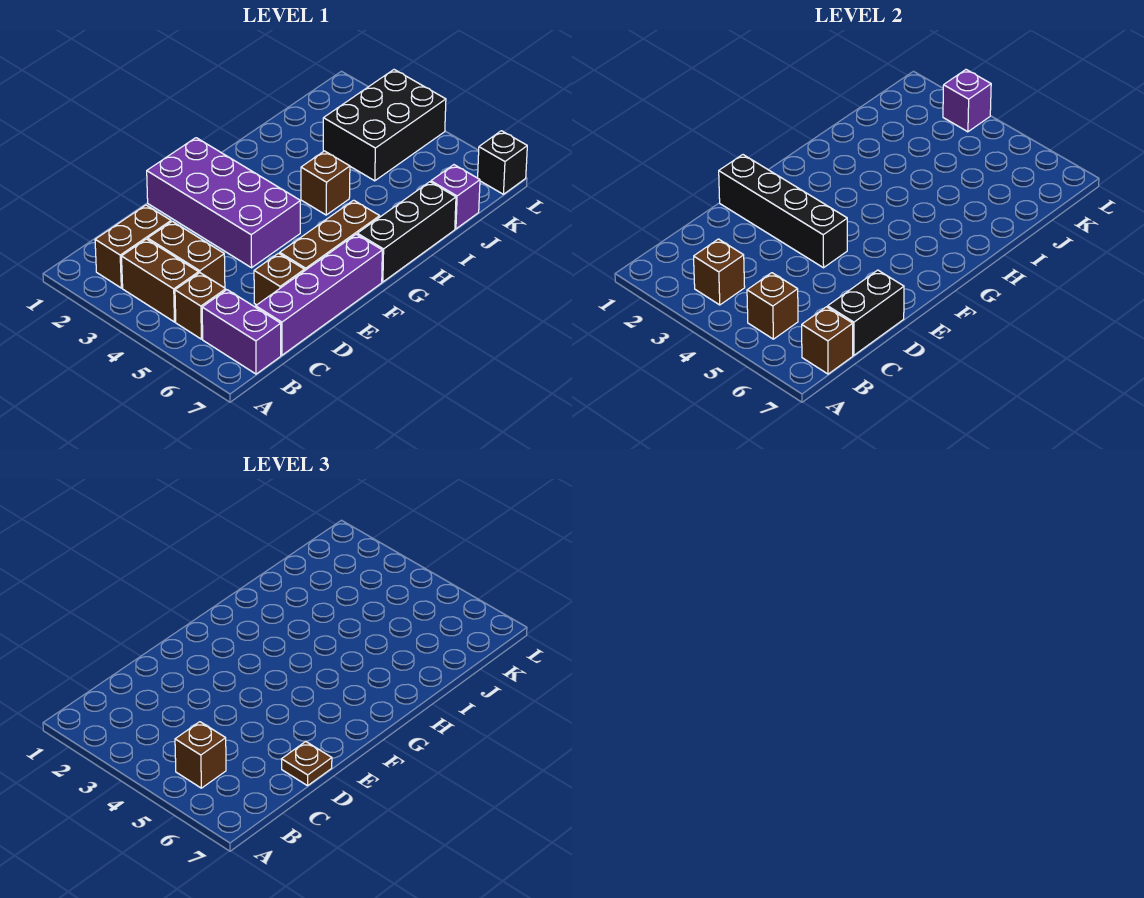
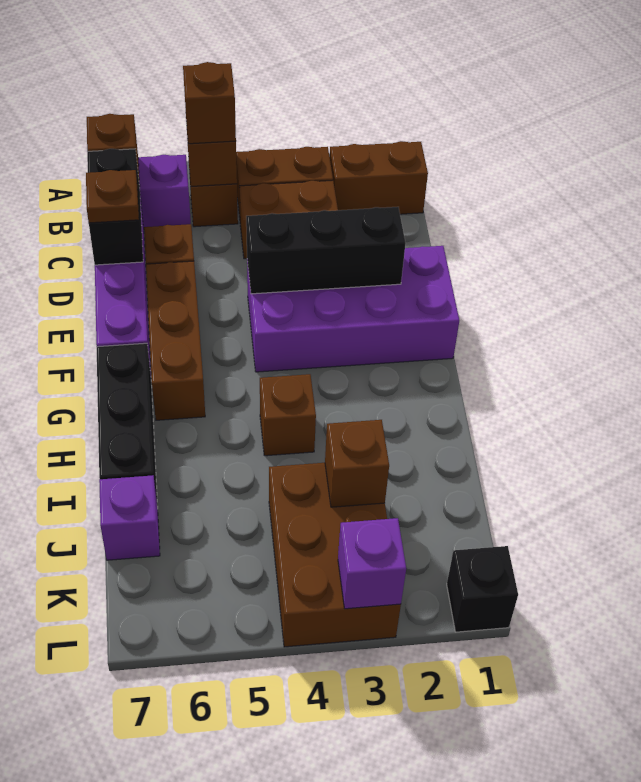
brown 1x2 brick [95,205,171,288] -> brown 1x2 brick turned to [330,141,428,214]
brown 1x1 brick [694,239,745,305] -> brown 1x1 brick moved to [325,420,389,507]
black 1x4 brick [719,155,847,268] -> black 1x3 brick [246,207,406,294]
black 2x3 brick [323,70,446,181] -> brown 2x3 brick [269,463,401,647]
black 1x1 brick [478,131,527,194] -> black 1x1 brick moved to [447,546,518,632]

